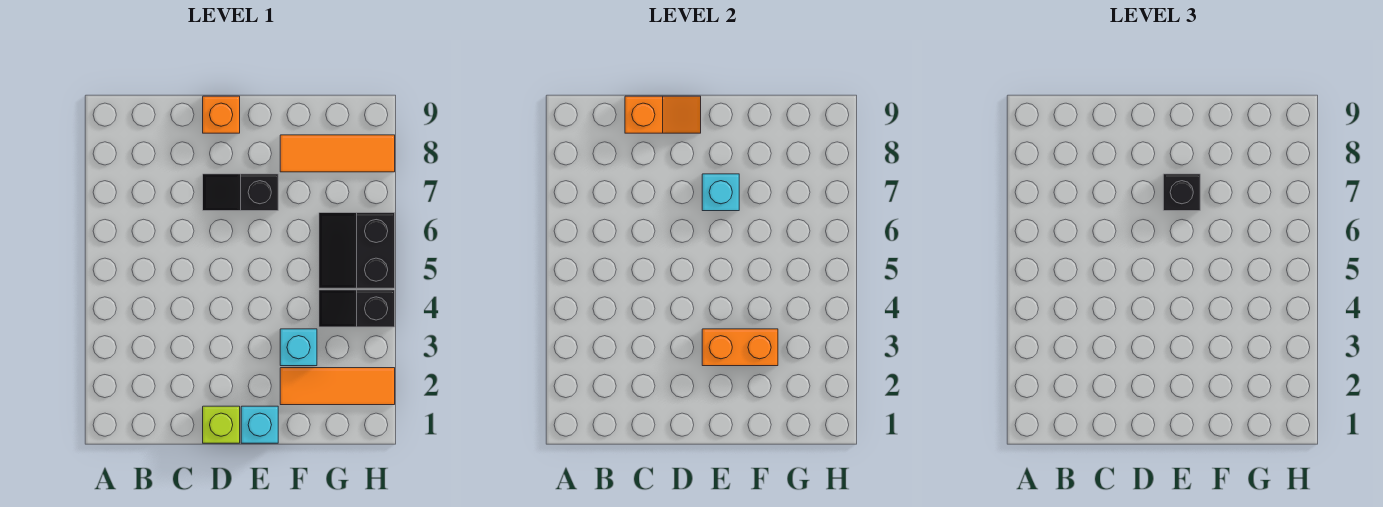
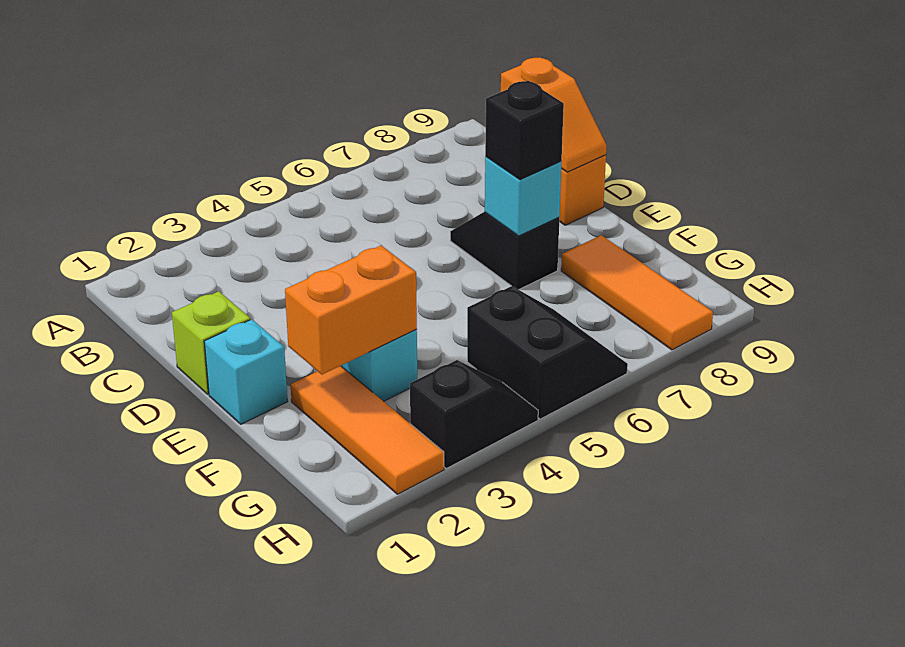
orange 1x2 brick [702,329,778,366] -> orange 1x2 brick turned to [285,246,417,375]
black 1x2 slope [319,290,395,327] -> black 1x2 slope turned to [410,360,538,468]
black 2x2 slope [319,213,395,288] -> black 2x2 slope turned to [467,286,628,419]

